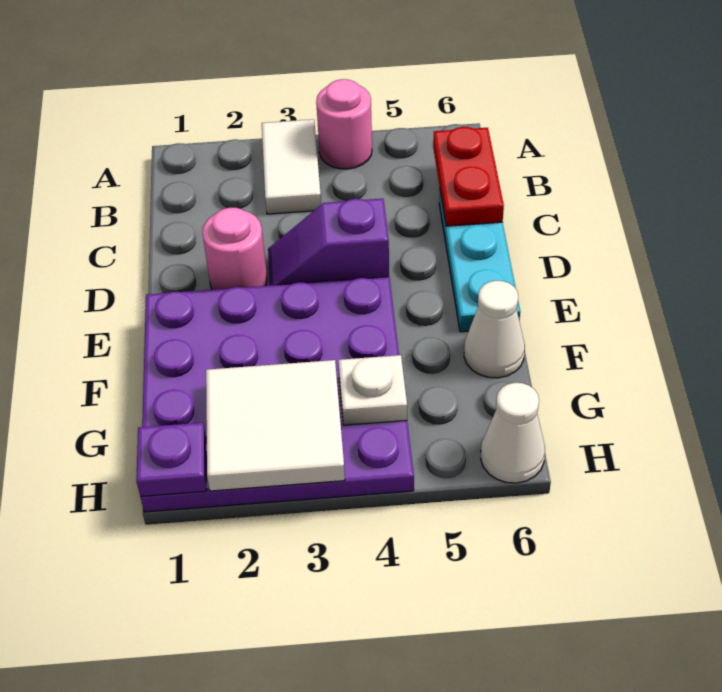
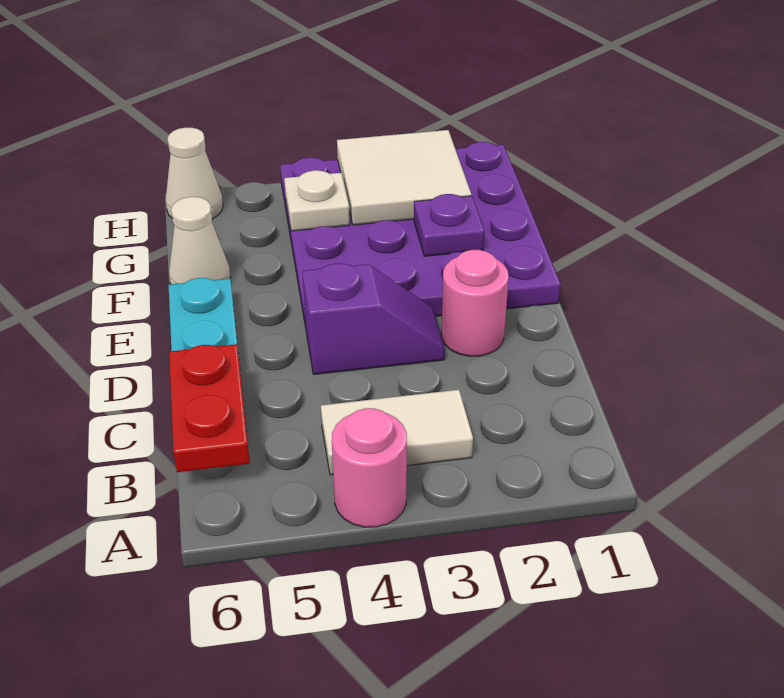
white 1x2 tile [262,119,321,214] -> white 1x2 tile turned to [321,390,473,475]
purple 1x1 plate [136,423,207,496] -> purple 1x1 plate moved to [414,194,484,256]

